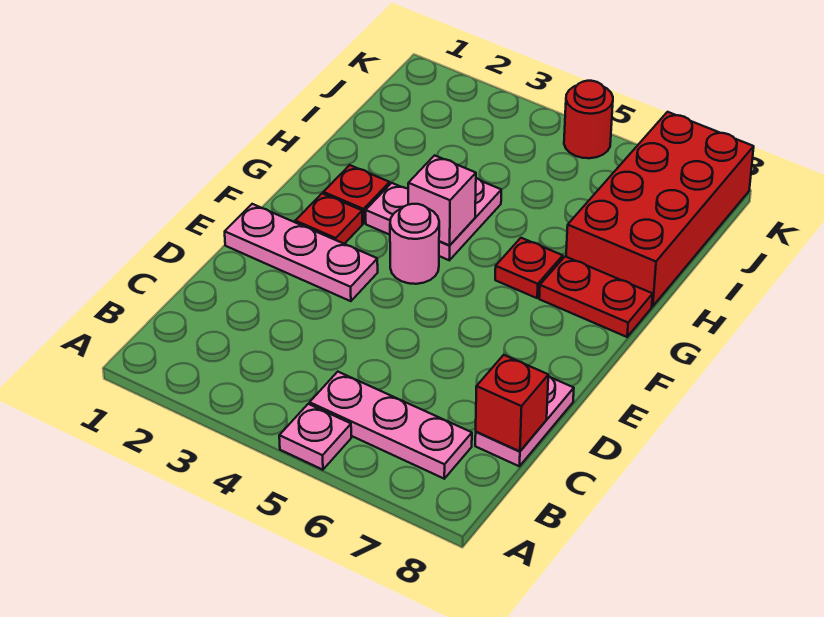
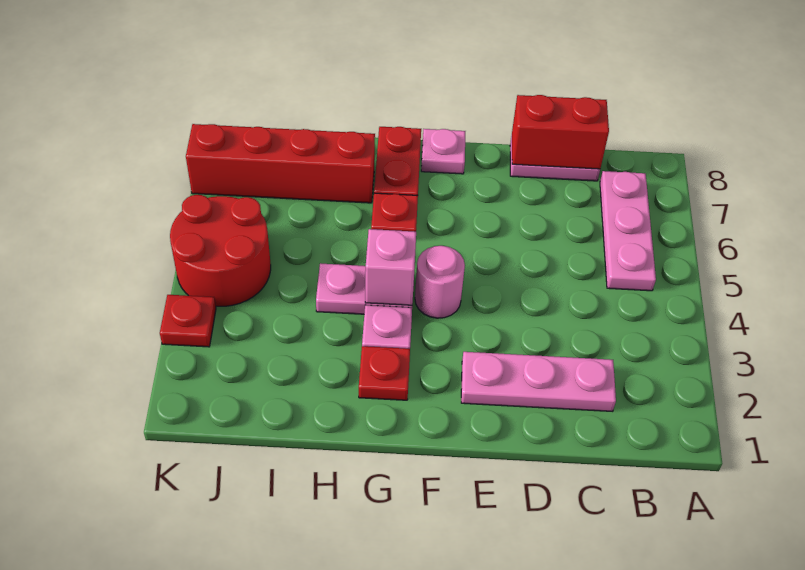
pink 1x1 plate [279,404,351,470] -> pink 1x1 plate moved to [421,129,465,174]
red 1x1 brick [476,355,548,451] -> red 1x2 brick [512,95,609,169]
pink 1x3 plate [225,204,378,301] -> pink 1x3 plate turned to [461,352,616,411]
red 1x1 plate [295,193,362,244] -> red 1x1 plate moved to [160,295,216,347]
red 2x4 brick [566,112,754,306] -> red 1x4 brick [186,124,375,203]
red 1x1 round brick [564,81,613,158] -> red 2x2 round brick [170,195,271,306]

